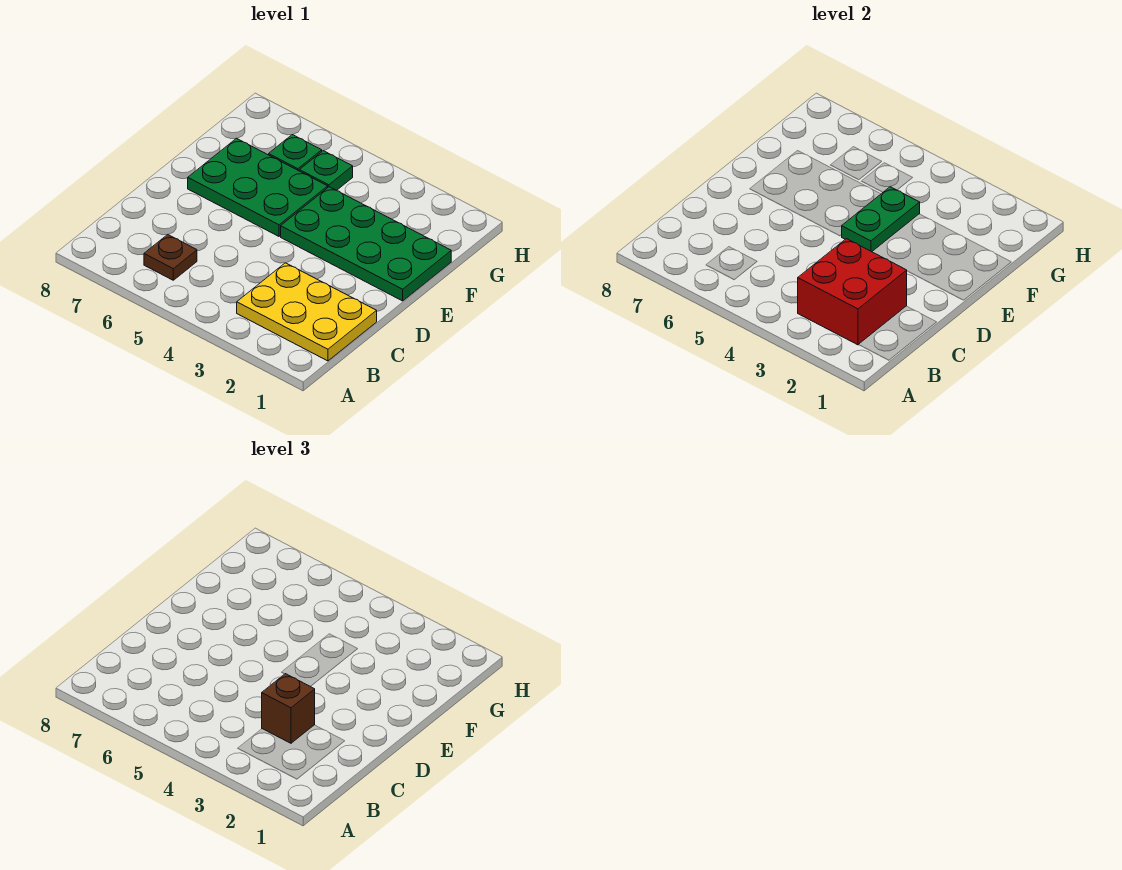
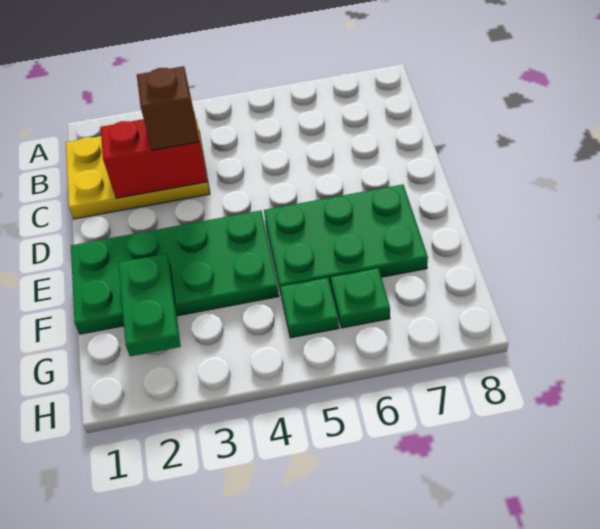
red 2x2 brick [798,239,907,345] -> red 1x2 brick [101,115,207,198]
brown 1x1 plate [144,235,197,280] -> none
green 1x2 plate [842,187,920,252] -> green 1x2 plate moved to [119,254,181,356]

